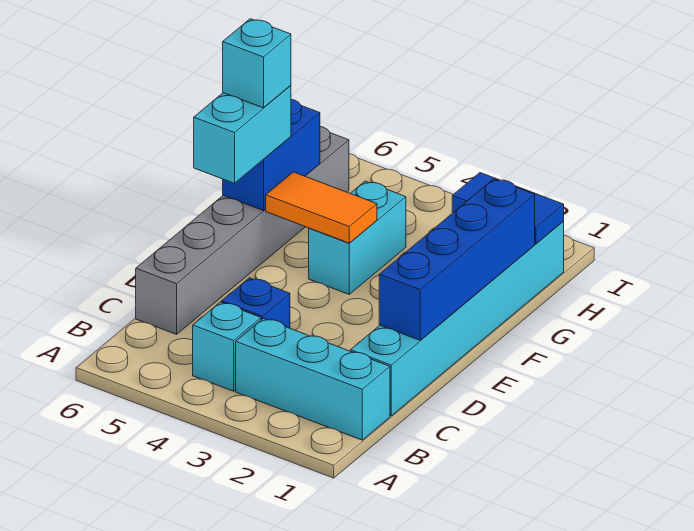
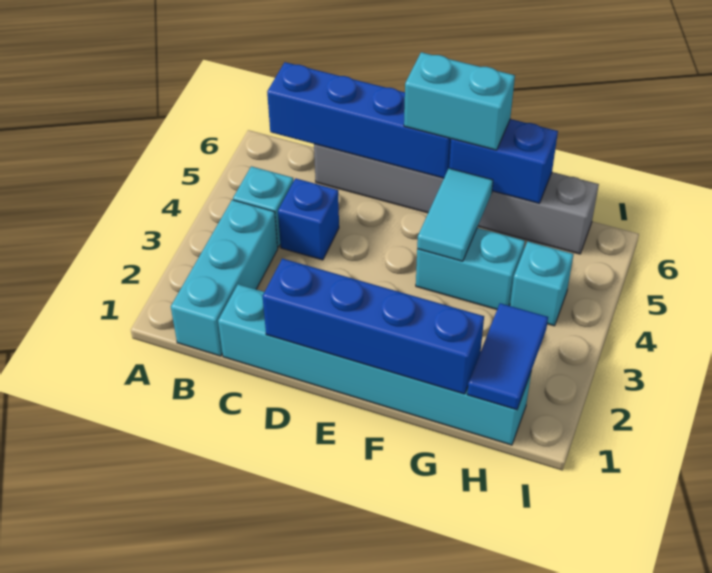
none -> blue 1x4 brick [267,62,451,178]
orange 1x2 tile [266,172,377,243] -> cyan 1x2 tile [417,168,493,261]
cyan 1x1 brick [223,19,291,108] -> cyan 1x1 brick moved to [510,242,574,326]

